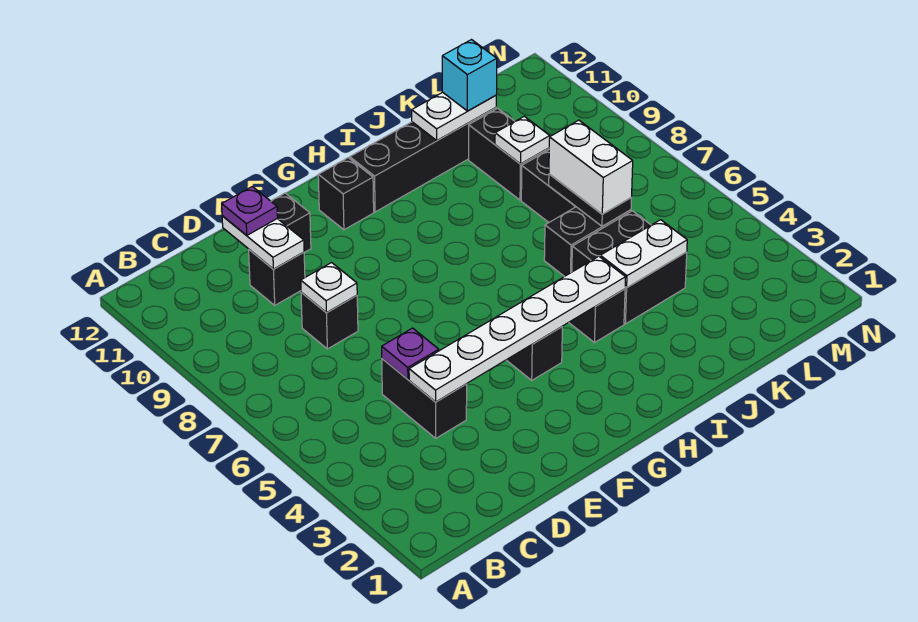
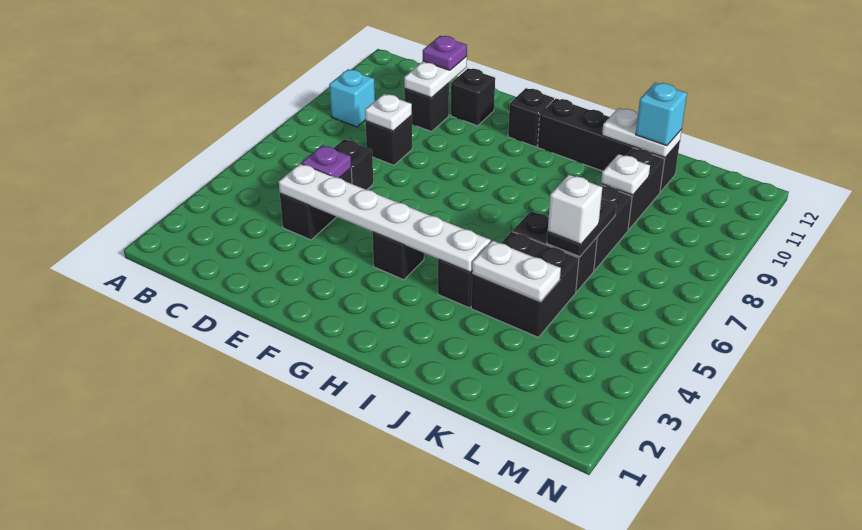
none -> cyan 1x1 brick [329,69,375,127]
none -> black 1x1 brick [334,139,373,190]
white 1x2 brick [549,120,633,214] -> white 1x1 brick [548,175,602,244]

